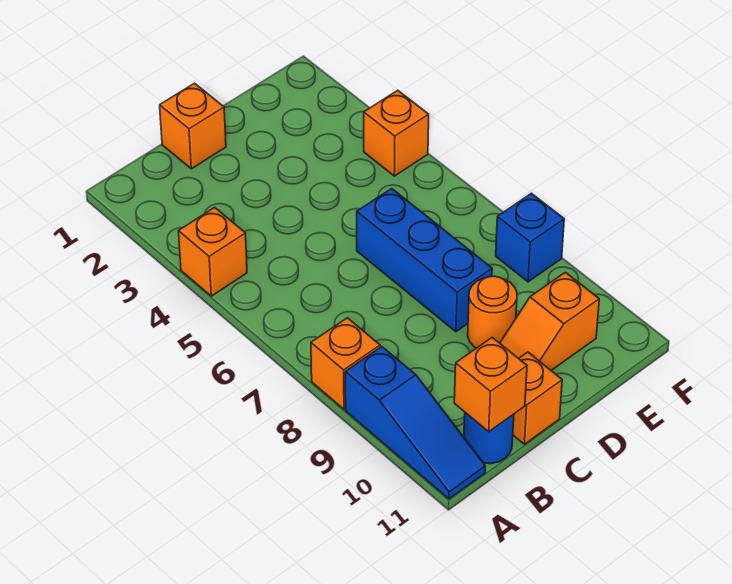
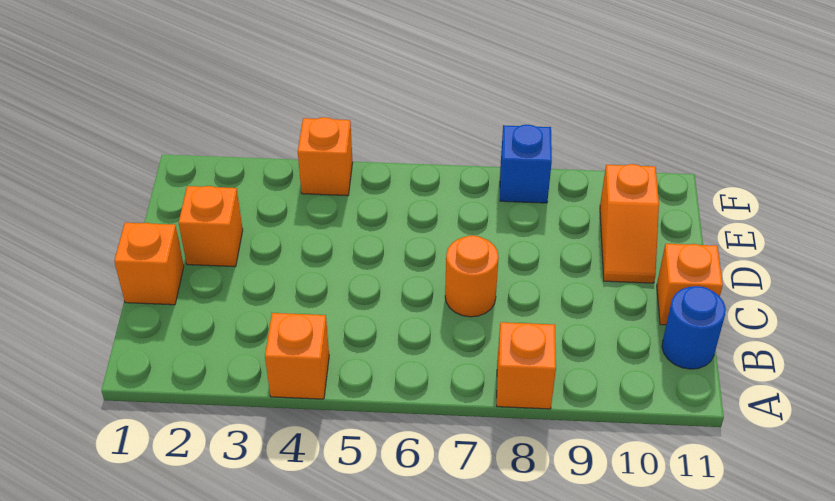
blue 1x3 slope [345,347,485,499] -> none
orange 1x1 brick [454,337,527,432] -> orange 1x1 brick moved to [179,186,243,267]
blue 1x3 brick [357,188,492,332] -> none
orange 1x1 round brick [468,276,517,348] -> orange 1x1 round brick moved to [445,235,499,317]

